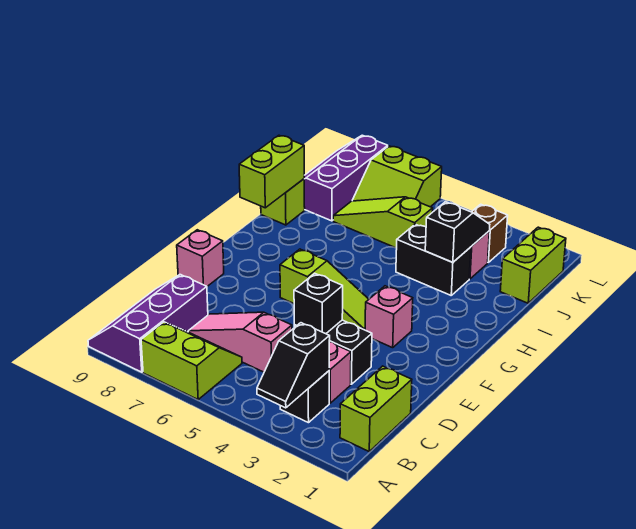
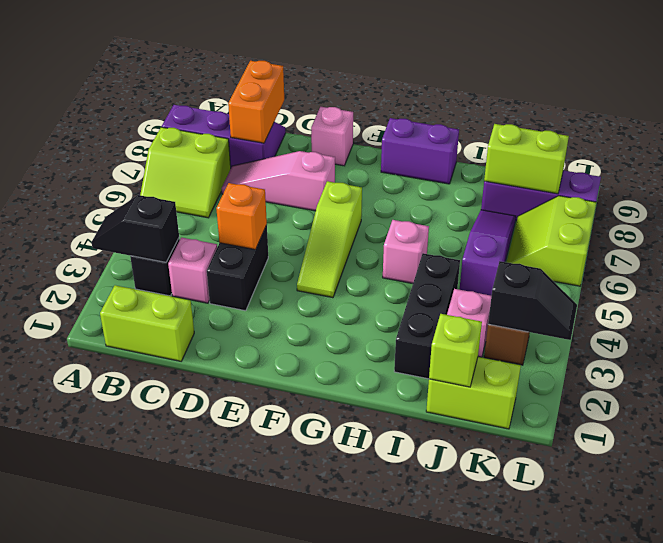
lime 2x2 slope [141,322,242,399] -> lime 2x2 slope turned to [140,127,231,218]
pink 1x3 slope [188,312,292,372] -> pink 1x3 slope turned to [221,151,335,211]
none -> orange 1x2 brick [228,61,284,143]
black 1x1 brick [294,273,343,334] -> orange 1x1 brick [216,183,267,250]
pink 1x1 brick [365,286,413,348] -> pink 1x1 brick moved to [383,220,429,284]
none -> purple 1x2 brick [381,118,459,184]
lime 1x2 brick [239,135,304,208] -> lime 1x2 brick moved to [484,124,569,194]
black 1x2 brick [396,224,471,295] -> black 1x3 brick [394,253,460,379]
black 1x2 slope [425,202,490,262] -> black 1x2 slope moved to [488,261,577,340]
lime 1x1 brick [261,179,305,225] -> lime 1x1 brick moved to [429,314,482,387]
lime 1x3 slope [333,197,433,248] -> purple 1x3 slope [459,210,516,296]

